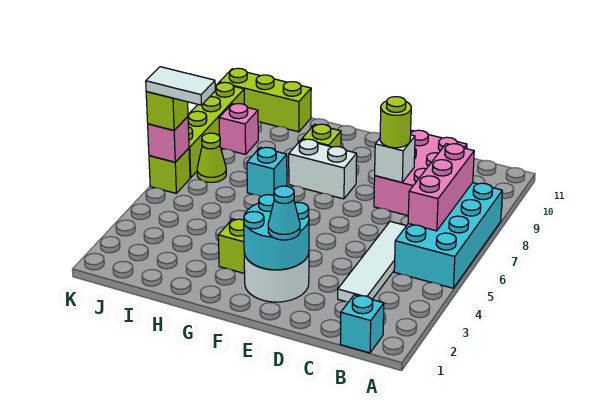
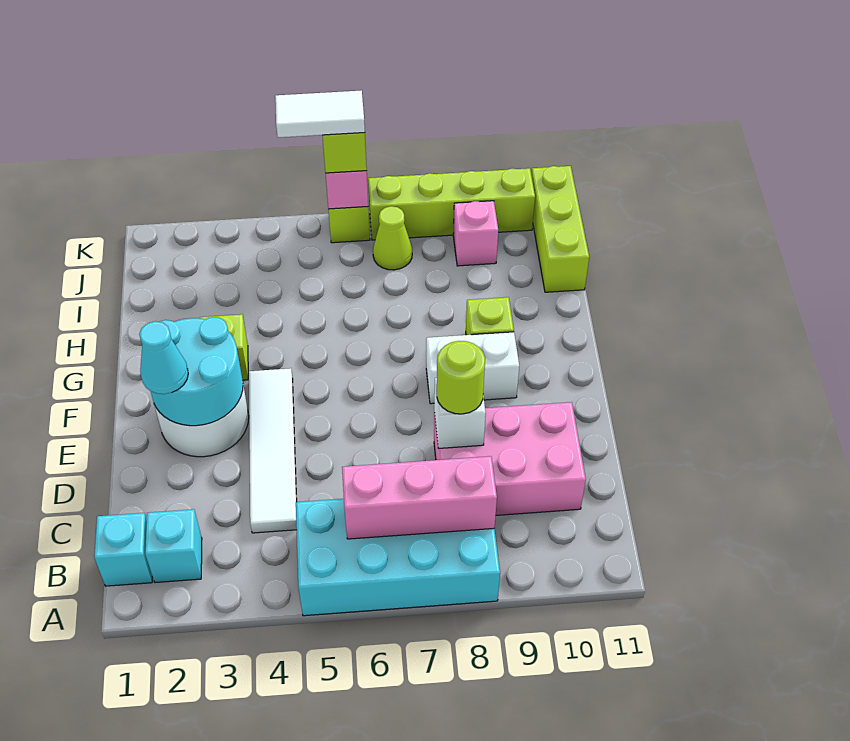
white 1x4 tile [338,221,406,302] -> white 1x4 tile turned to [249,368,297,533]
white 1x2 brick [289,139,357,199] -> white 1x2 brick turned to [426,332,519,404]
cyan 1x1 brick [247,147,287,196] -> cyan 1x1 brick moved to [145,509,202,583]
white 1x2 tile [146,67,215,105] -> white 1x2 tile turned to [275,90,365,138]

